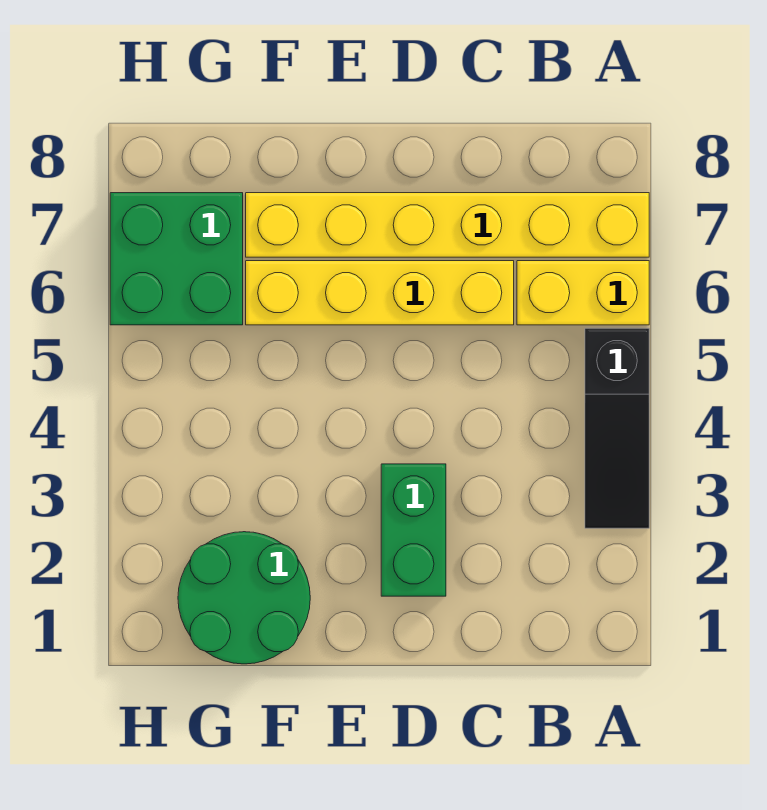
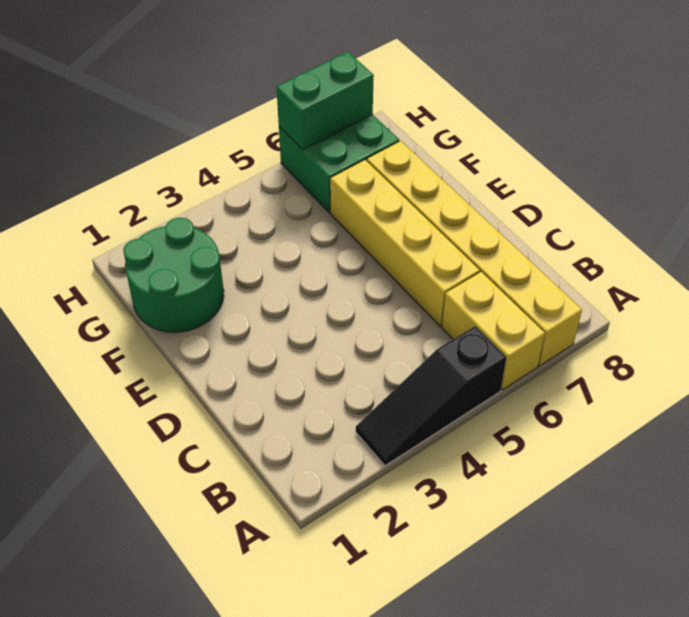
green 1x2 brick [381,464,446,596] -> green 1x2 brick moved to [276,52,374,150]

